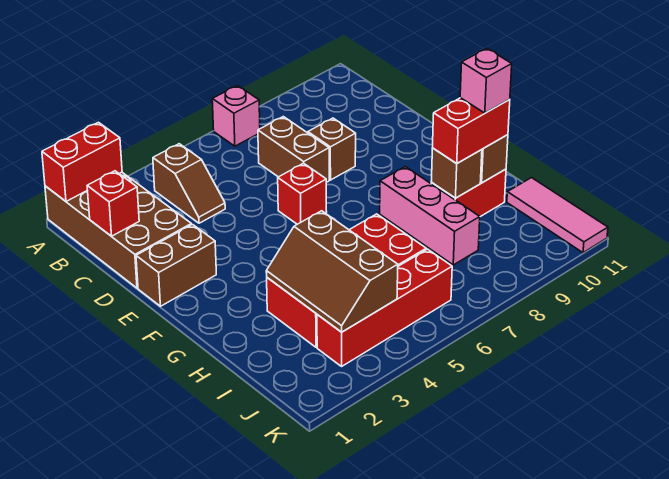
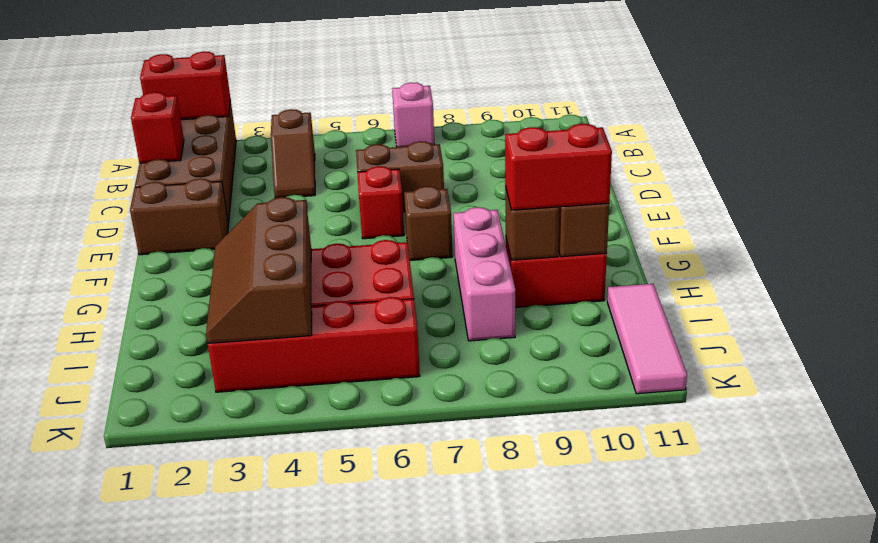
brown 1x2 brick [258,117,329,182] -> brown 1x2 brick turned to [356,141,444,212]
brown 1x1 brick [308,118,356,180] -> brown 1x1 brick moved to [404,186,453,260]
pink 1x1 brick [460,48,512,113] -> none

